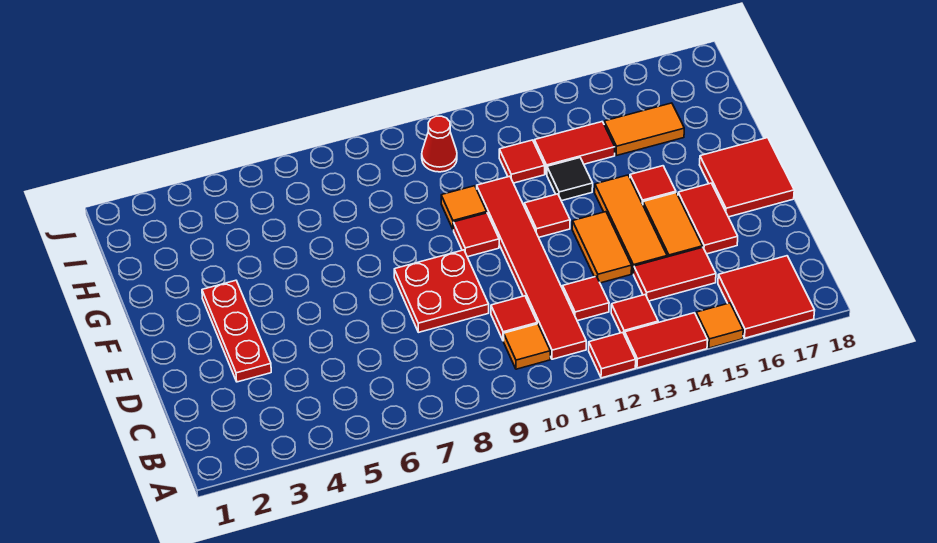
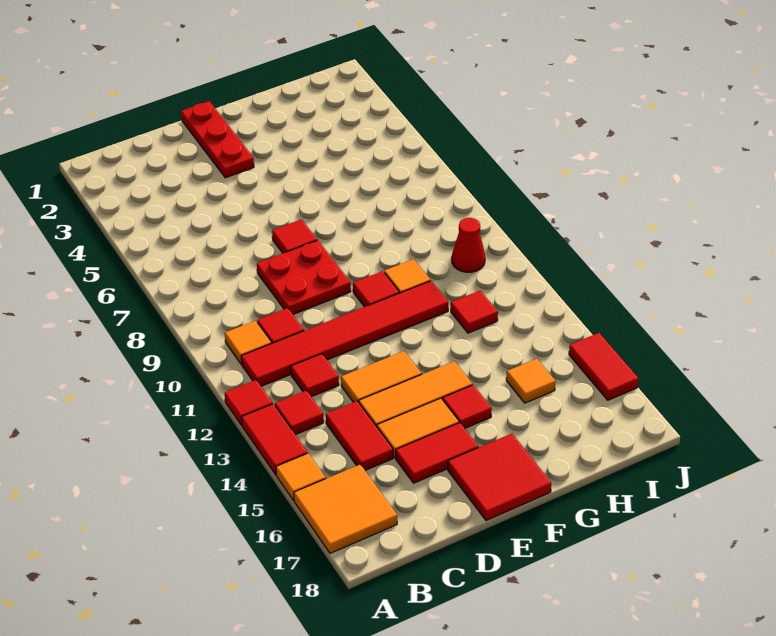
red 2x2 tile [718,256,815,338] -> orange 2x2 tile [294,464,397,553]
red 1x3 plate [202,280,271,382] -> red 1x3 plate turned to [181,101,254,178]
red 1x1 tile [524,194,570,237] -> red 1x1 tile moved to [272,219,317,253]
black 1x1 tile [547,158,593,201] -> none
red 1x2 tile [534,122,615,174] -> red 1x2 tile moved to [569,333,638,400]
orange 1x2 tile [604,103,684,156] -> orange 1x1 tile [506,359,556,403]

